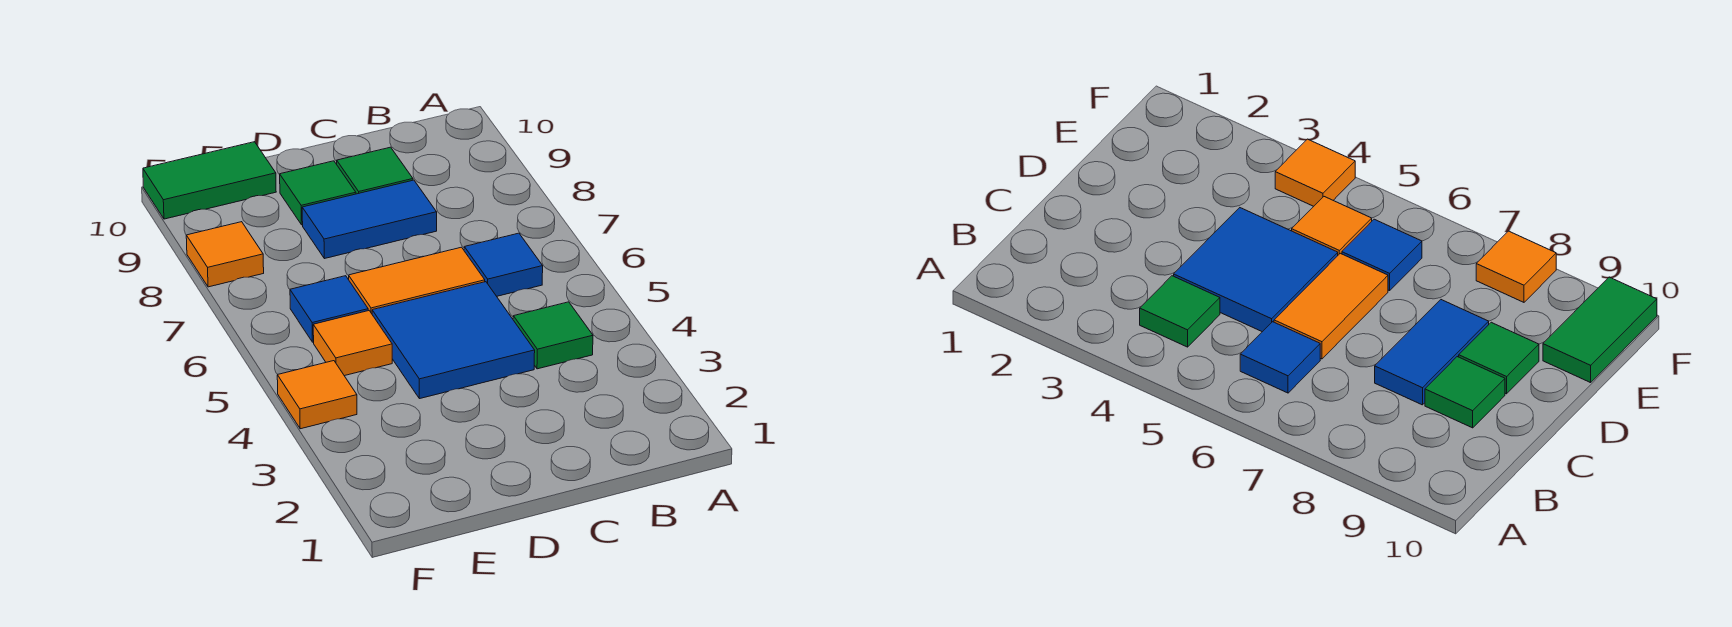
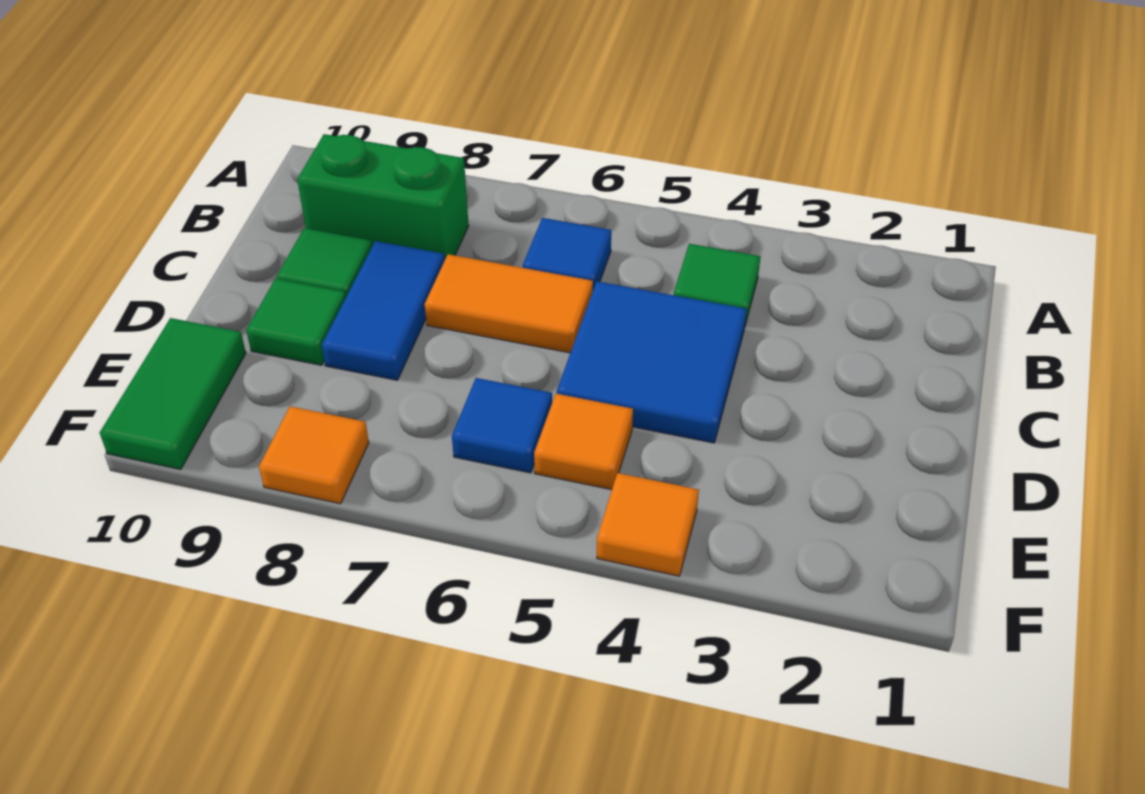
none -> green 1x2 brick [297,134,469,259]
orange 1x2 tile [349,247,485,314] -> orange 1x2 tile turned to [425,254,593,353]

